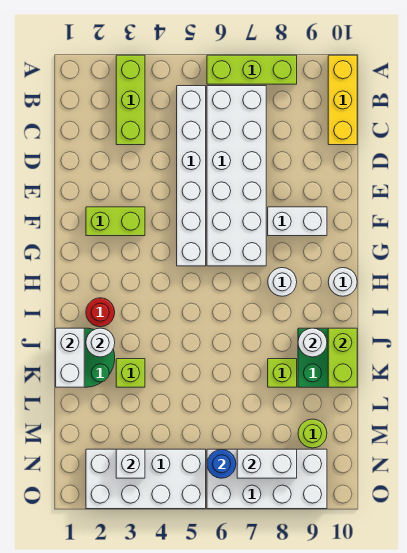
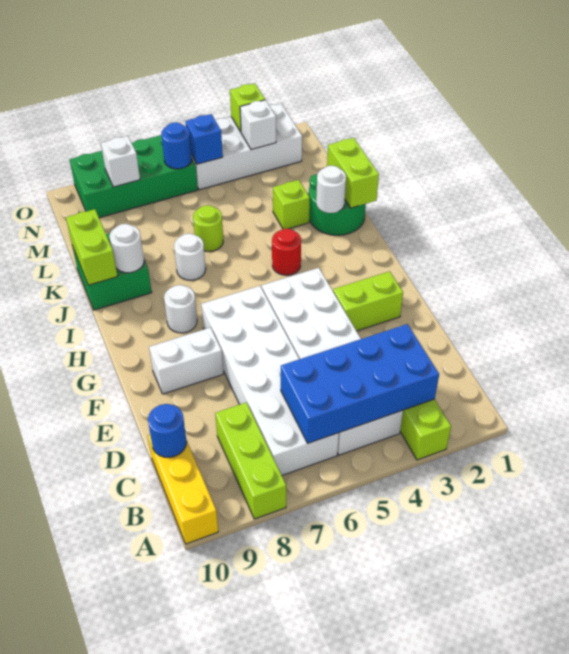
lime 1x3 brick [207,55,297,84] -> lime 1x3 brick turned to [215,402,286,519]
none -> blue 2x4 brick [281,324,439,443]
white 1x6 brick [177,86,206,266] -> white 2x6 brick [262,268,403,455]
none -> blue 1x1 round brick [148,404,187,458]
white 1x1 round brick [328,268,357,296] -> white 1x1 round brick moved to [174,233,206,280]
red 1x1 round brick [86,298,115,327] -> red 1x1 round brick moved to [272,229,301,275]
white 1x2 brick [56,328,84,387] -> lime 1x2 brick [327,138,379,208]
lime 1x1 brick [268,359,297,387] -> lime 1x1 brick moved to [230,83,265,132]
lime 1x1 round brick [298,419,327,448] -> lime 1x1 round brick moved to [193,205,223,251]
none -> blue 1x1 brick [186,114,223,164]
white 2x4 brick [207,449,327,509] -> green 2x4 brick [70,135,198,218]
white 1x2 brick [237,449,297,478] -> white 1x1 brick [101,136,140,187]

